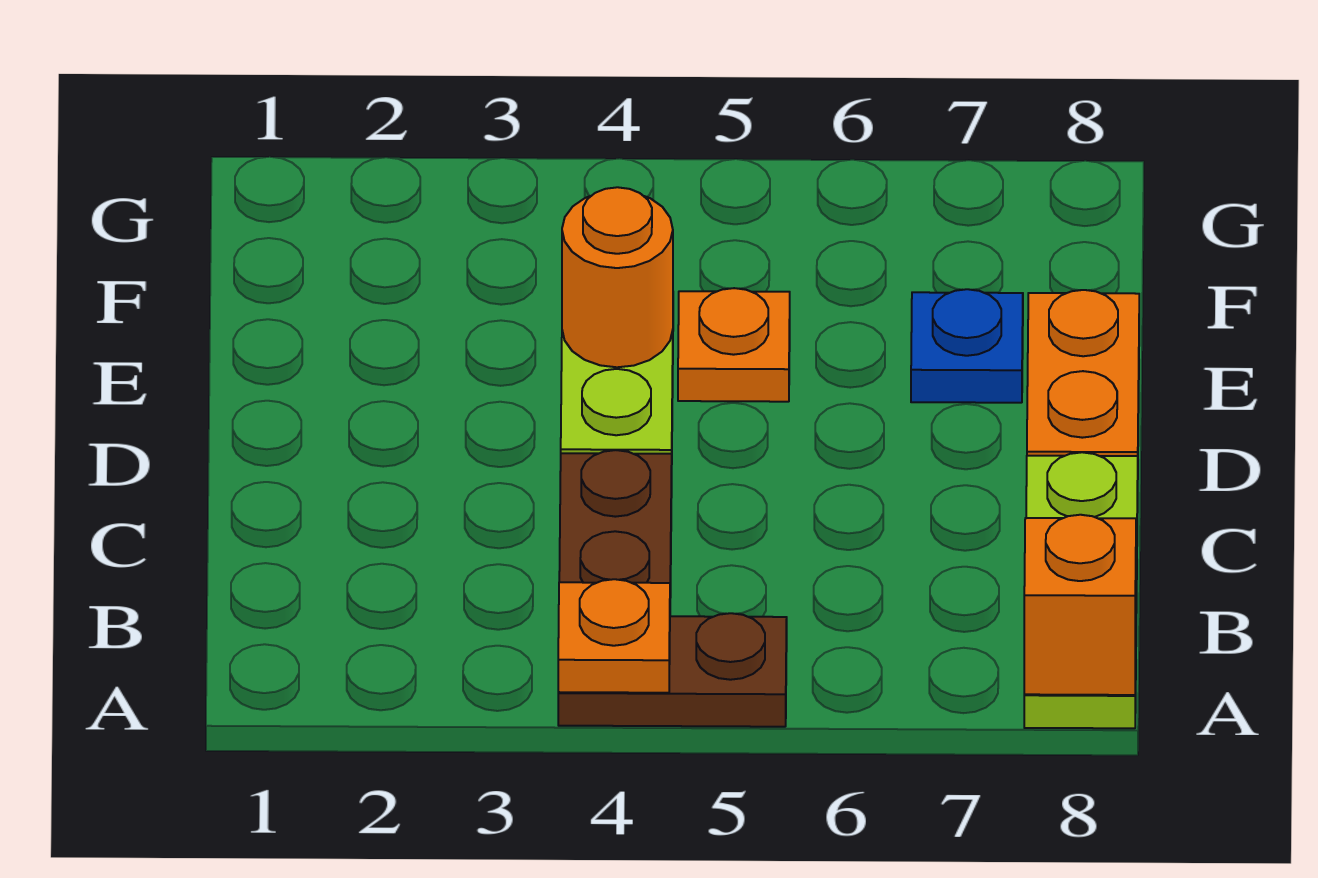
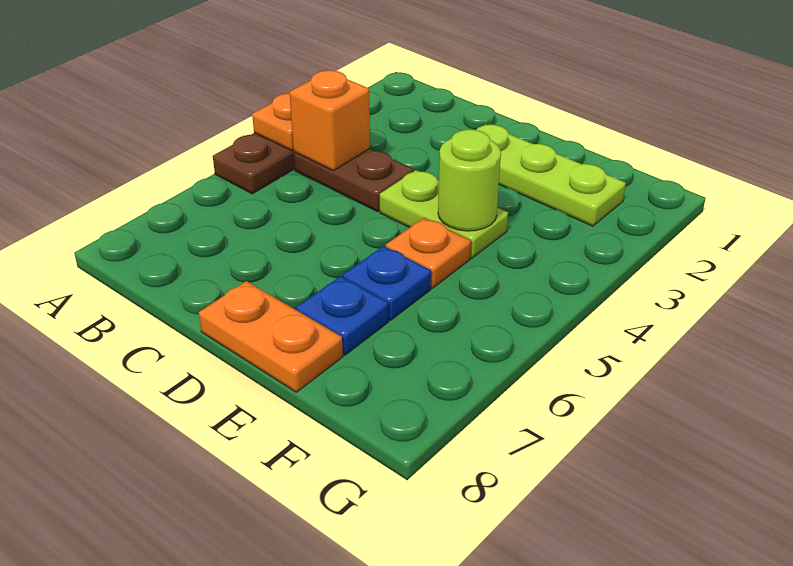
lime 1x3 plate [1024,452,1138,728] -> lime 1x3 plate moved to [476,124,626,226]
orange 1x1 brick [1024,515,1136,695] -> orange 1x1 brick moved to [290,70,370,171]
orange 1x1 round brick [562,187,673,367] -> lime 1x1 round brick [438,130,501,231]
none -> blue 1x1 plate [343,246,431,320]

